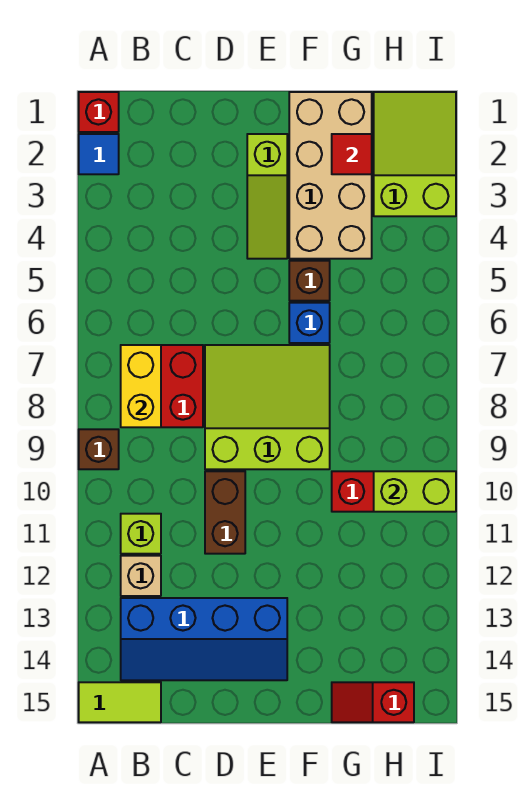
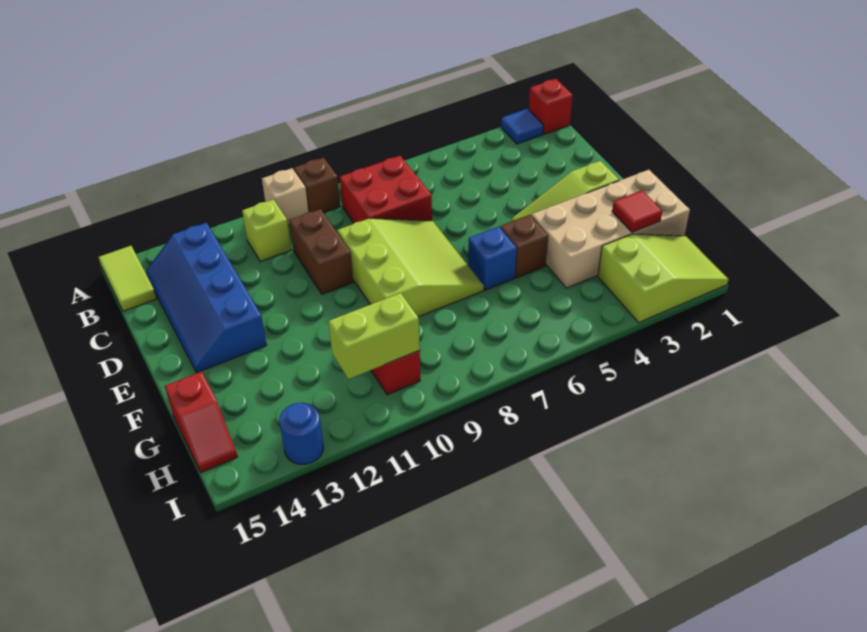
yellow 1x2 brick [121,345,161,427] -> none
tan 1x1 brick [121,556,161,596] -> tan 1x1 brick moved to [262,168,308,225]
brown 1x2 brick [205,471,245,554] -> brown 1x2 brick turned to [289,209,353,294]
red 1x2 slope [332,682,414,722] -> red 1x2 slope turned to [165,372,237,472]
lime 1x2 brick [374,471,456,512] -> lime 1x2 brick turned to [328,293,420,379]
none -> blue 1x1 round brick [279,403,323,464]

